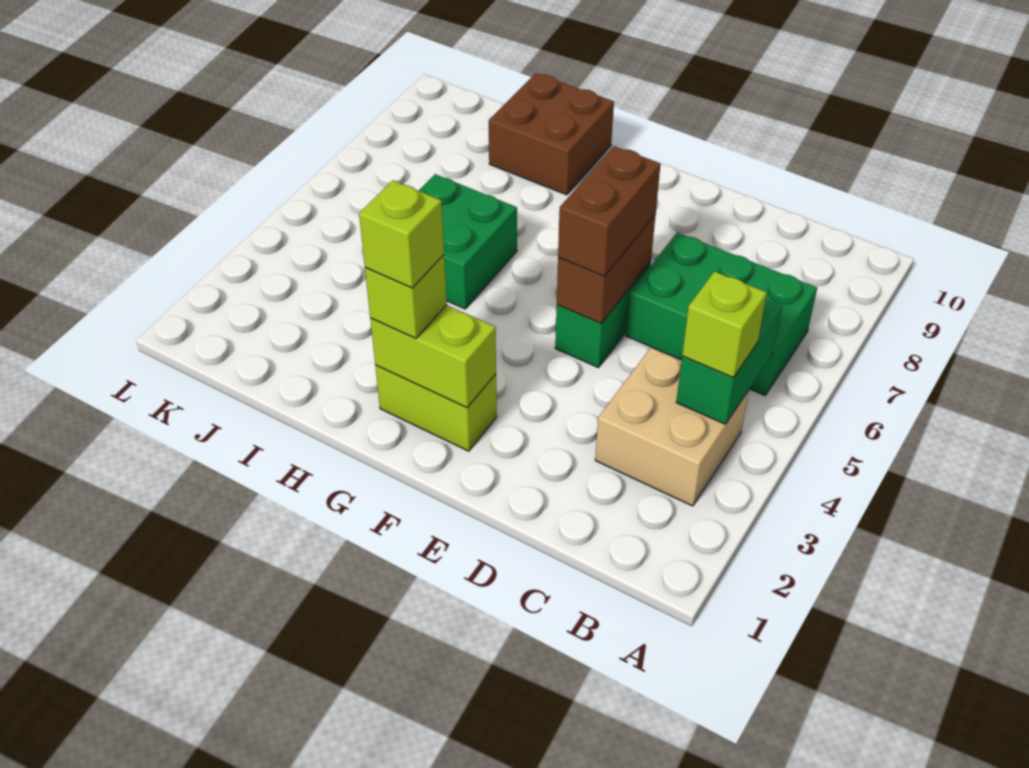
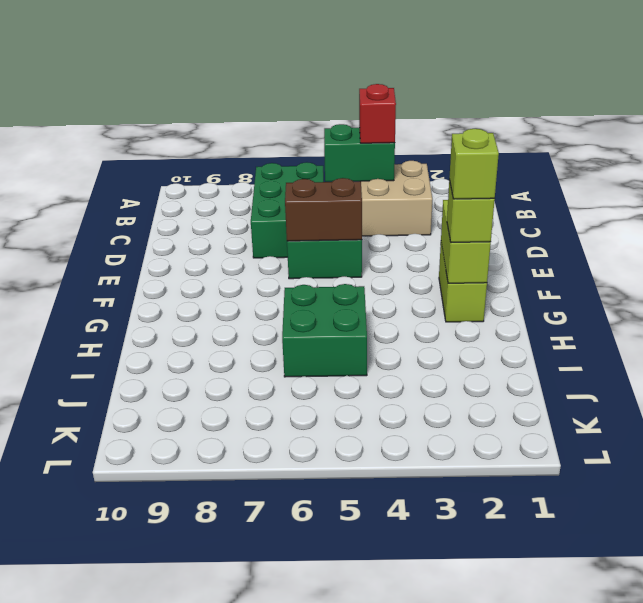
lime 1x1 brick [682,271,767,378] -> red 1x1 brick [359,84,396,143]
brown 1x2 brick [558,146,661,276] -> none
brown 2x2 brick [489,73,614,195] -> none

